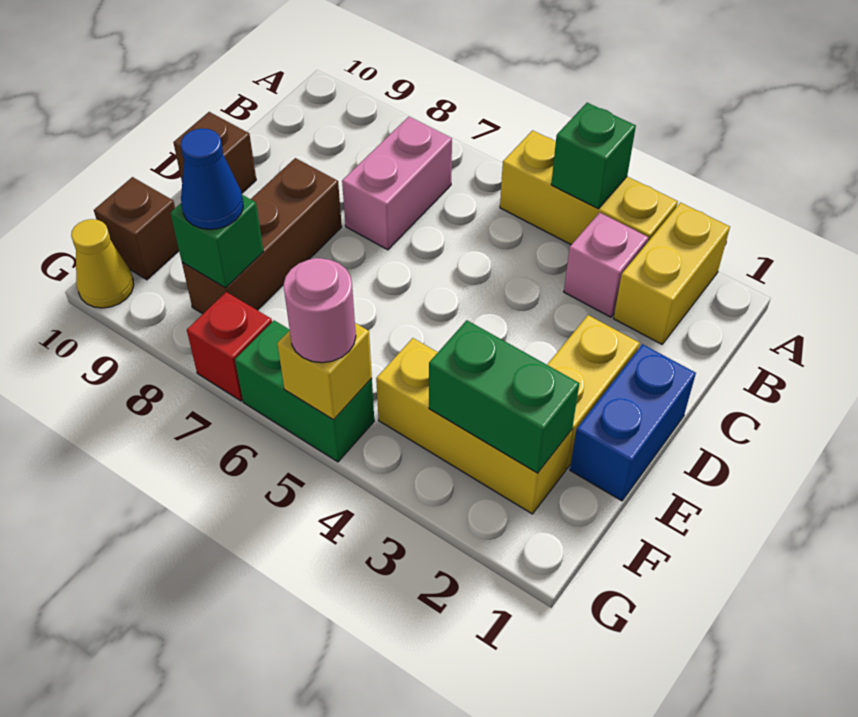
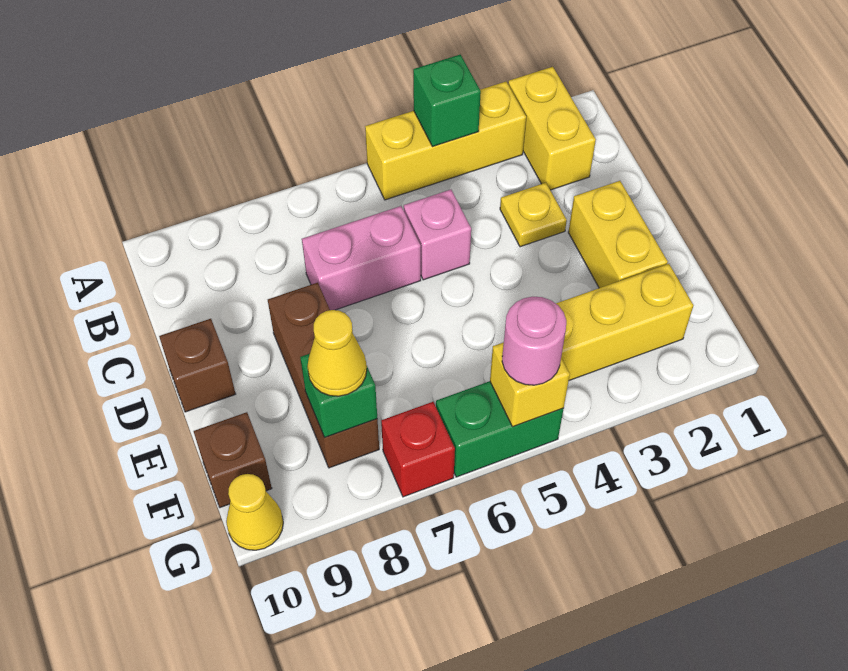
pink 1x1 brick [564,213,648,317] -> pink 1x1 brick moved to [404,190,471,280]
pink 1x2 brick [342,117,452,250] -> pink 1x2 brick turned to [302,206,421,310]
none -> yellow 1x1 plate [500,183,567,247]
blue 1x2 brick [570,344,696,501] -> none
green 1x2 brick [429,320,579,473] -> none
blue 1x1 cone [181,128,243,230] -> yellow 1x1 cone [307,310,367,396]

